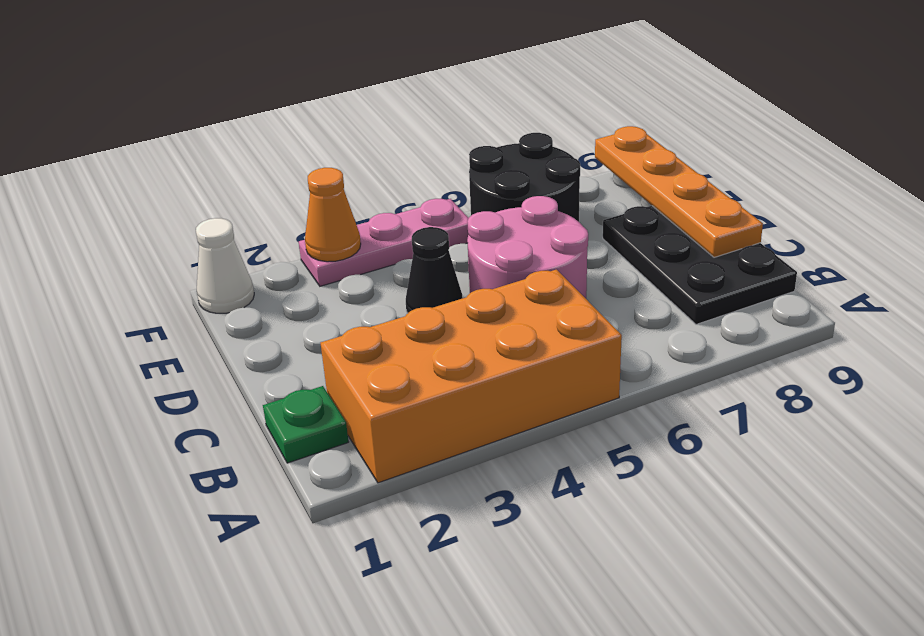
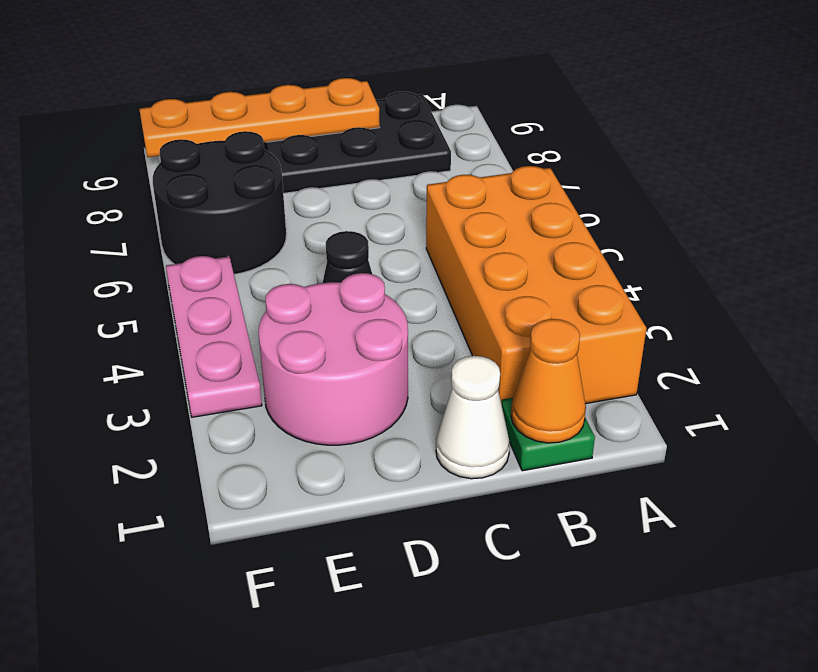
pink 2x2 round brick [467,196,588,298] -> pink 2x2 round brick moved to [258,273,408,445]
white 1x1 cone [196,218,254,313] -> white 1x1 cone moved to [436,356,510,479]
orange 1x1 cone [305,168,361,262] -> orange 1x1 cone moved to [511,319,586,443]

